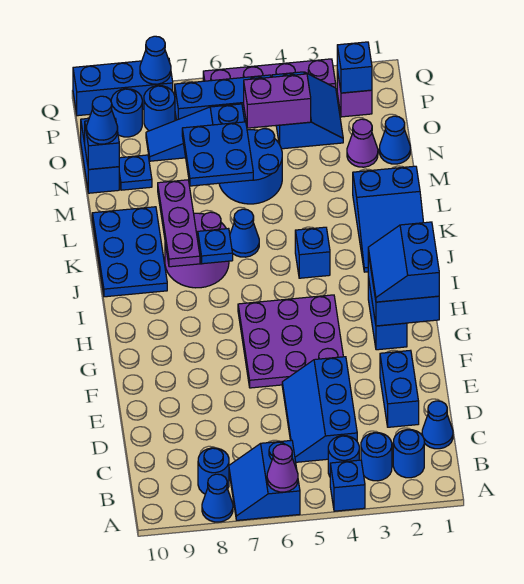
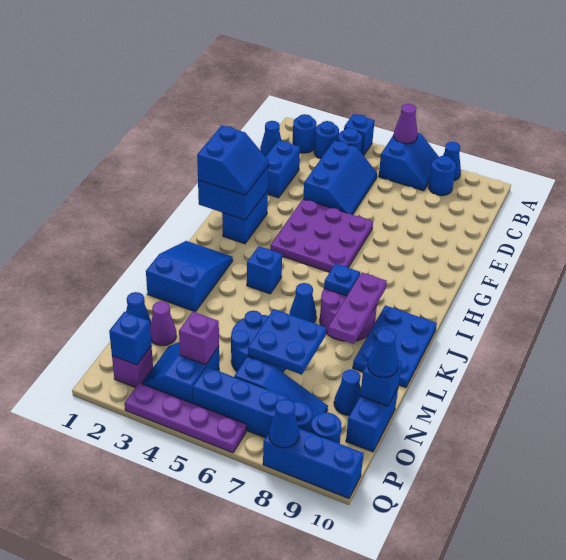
blue 1x1 plate [119,155,152,190] -> blue 1x1 cone [334,370,361,415]
purple 1x2 brick [244,74,311,128] -> purple 1x1 brick [179,312,219,365]

